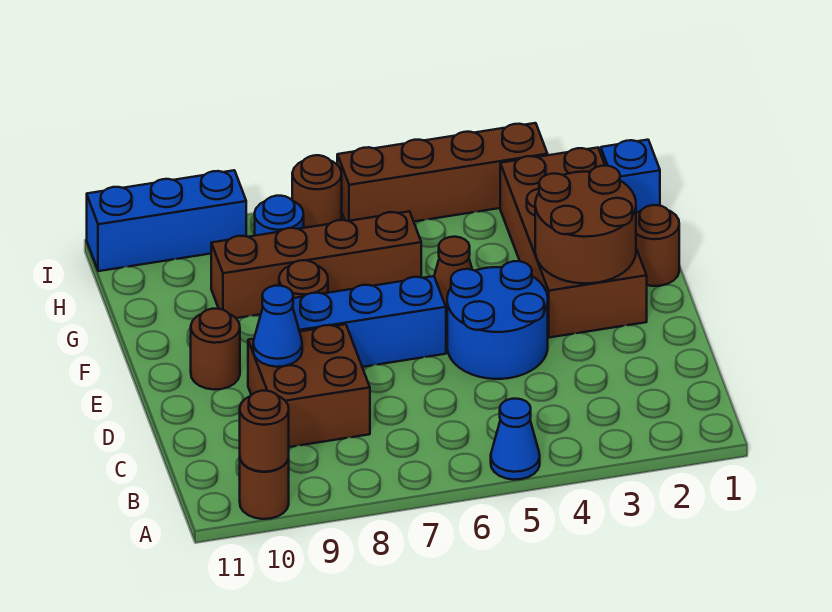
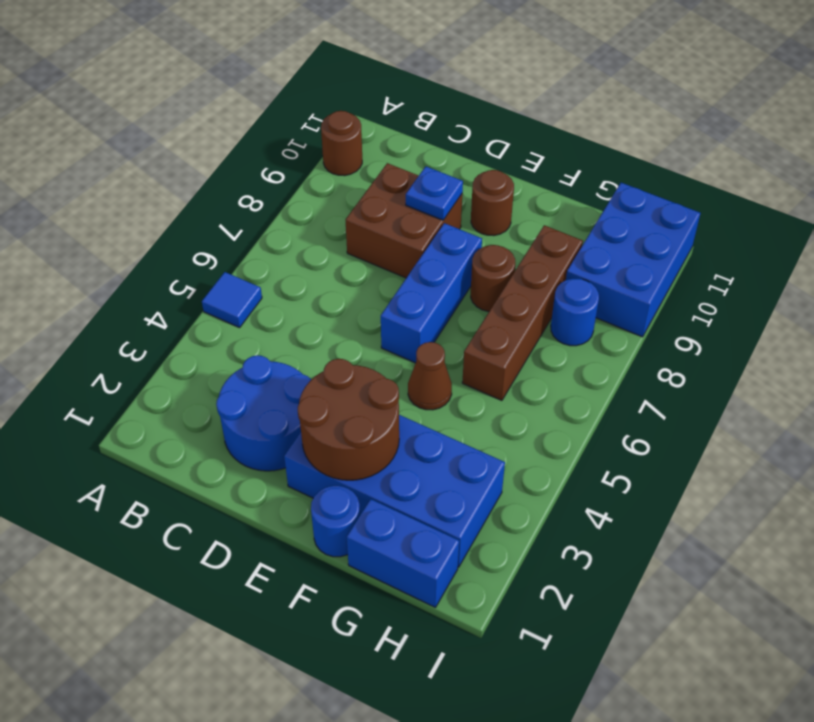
blue 1x1 cone [491,399,540,480] -> blue 1x1 tile [202,272,262,328]
brown 1x1 round brick [240,391,289,472] -> none
blue 2x2 round brick [447,261,548,379] -> blue 2x2 round brick moved to [216,355,311,471]
blue 1x1 cone [253,286,302,367] -> blue 1x1 plate [406,167,463,220]
brown 2x4 brick [500,148,647,338] -> blue 2x4 brick [284,415,505,567]
brown 1x1 round brick [636,205,679,286] -> blue 1x1 round brick [311,486,360,557]
blue 1x1 brick [601,140,660,213] -> blue 1x2 brick [347,499,459,608]
brown 1x4 brick [337,123,548,222] -> none
brown 1x1 round brick [292,155,342,228] -> none
blue 1x3 brick [87,170,246,271] -> blue 2x3 brick [566,183,700,337]

